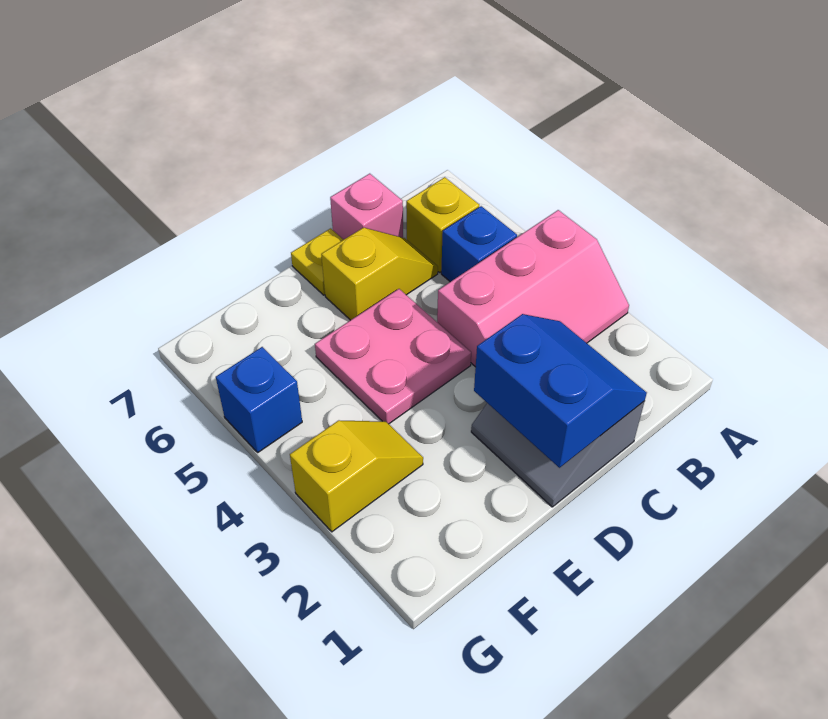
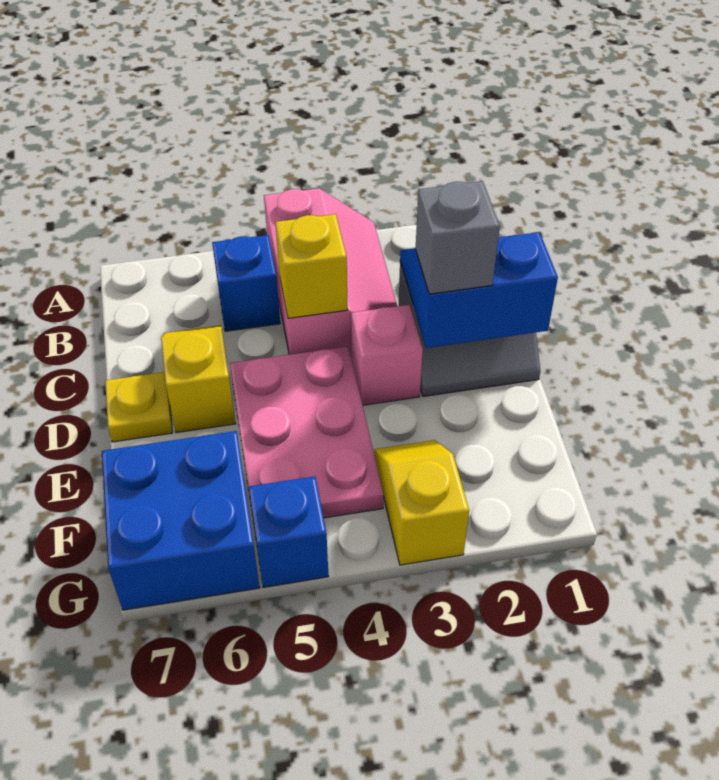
yellow 1x1 brick [406,177,479,272] -> yellow 1x1 brick moved to [275,214,347,318]
pink 1x1 brick [330,174,403,240] -> pink 1x1 brick moved to [351,305,423,405]
none -> grey 1x1 brick [415,181,500,294]
pink 2x2 plate [315,289,471,424] -> pink 2x3 plate [230,346,383,518]
none -> blue 2x2 brick [102,431,260,610]

